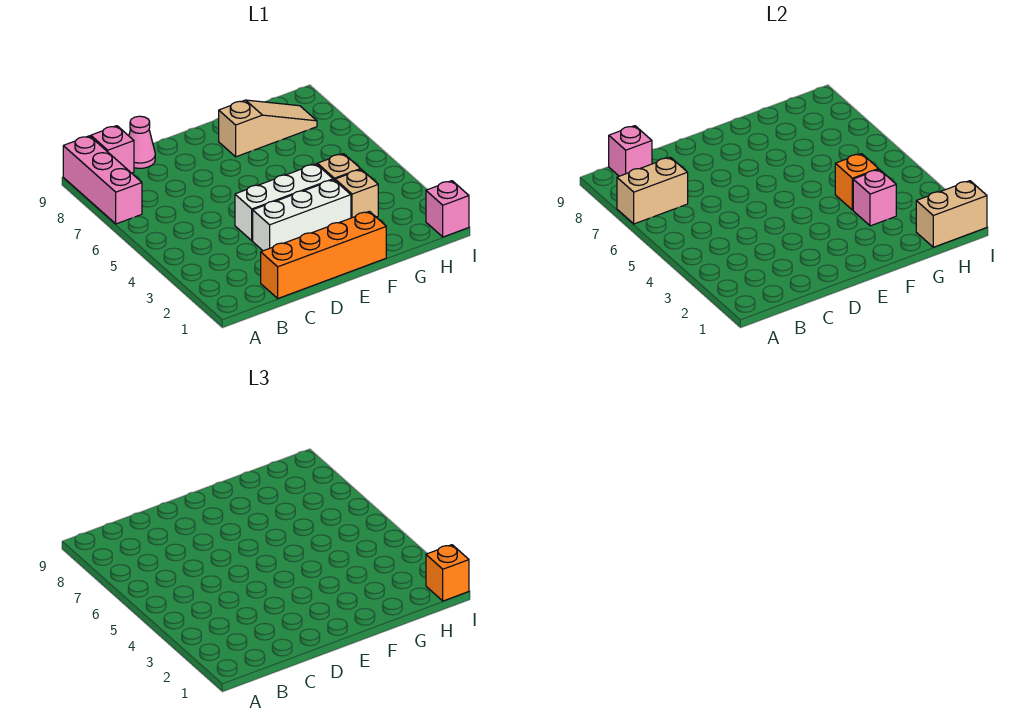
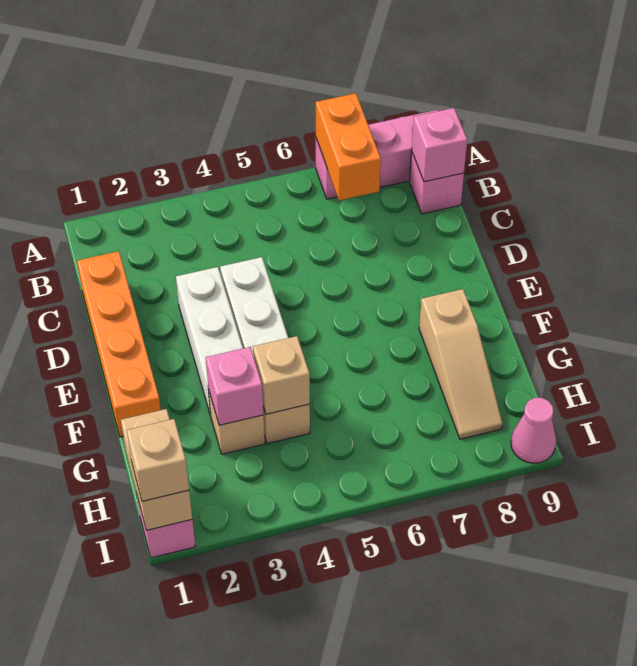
tan 1x2 brick [617,157,688,224] -> orange 1x2 brick [316,93,381,200]
pink 1x1 cone [129,116,155,168] -> pink 1x1 cone moved to [511,398,556,463]
orange 1x1 brick [835,154,879,210] -> tan 1x1 brick [253,336,310,414]
orange 1x1 brick [426,545,469,601] -> tan 1x1 brick [127,419,189,501]

